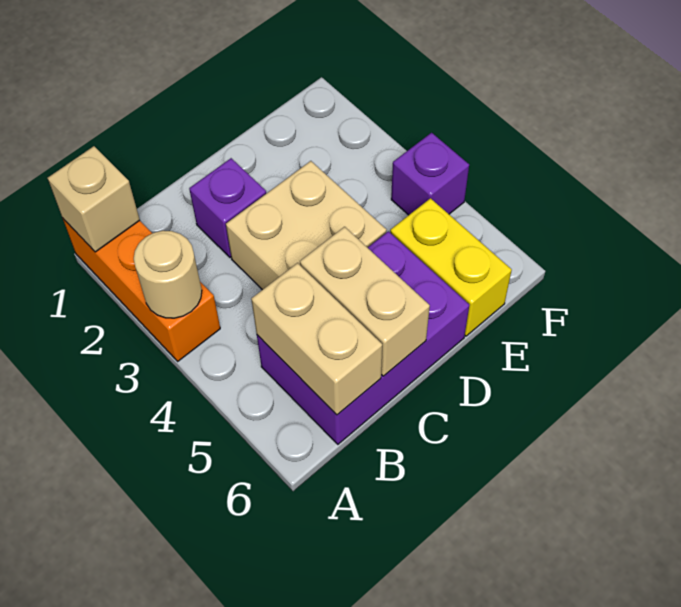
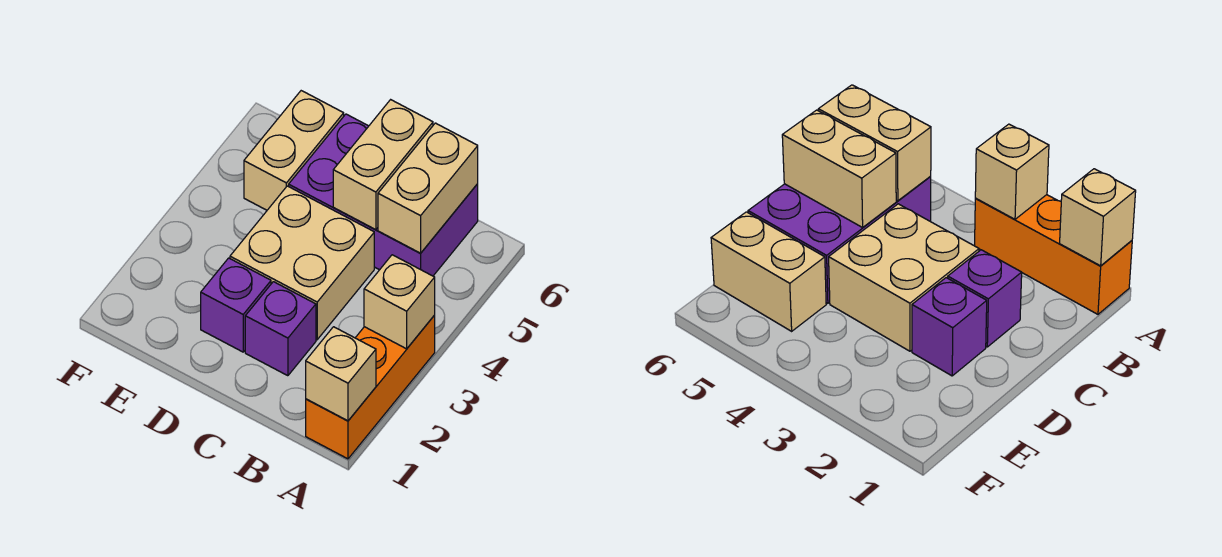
tan 1x1 round brick [134,231,202,318] -> tan 1x1 brick [364,255,435,349]
yellow 1x2 brick [390,198,512,336] -> tan 1x2 brick [244,91,344,210]
purple 1x1 brick [391,133,469,215] -> purple 1x1 brick moved to [201,258,271,352]

